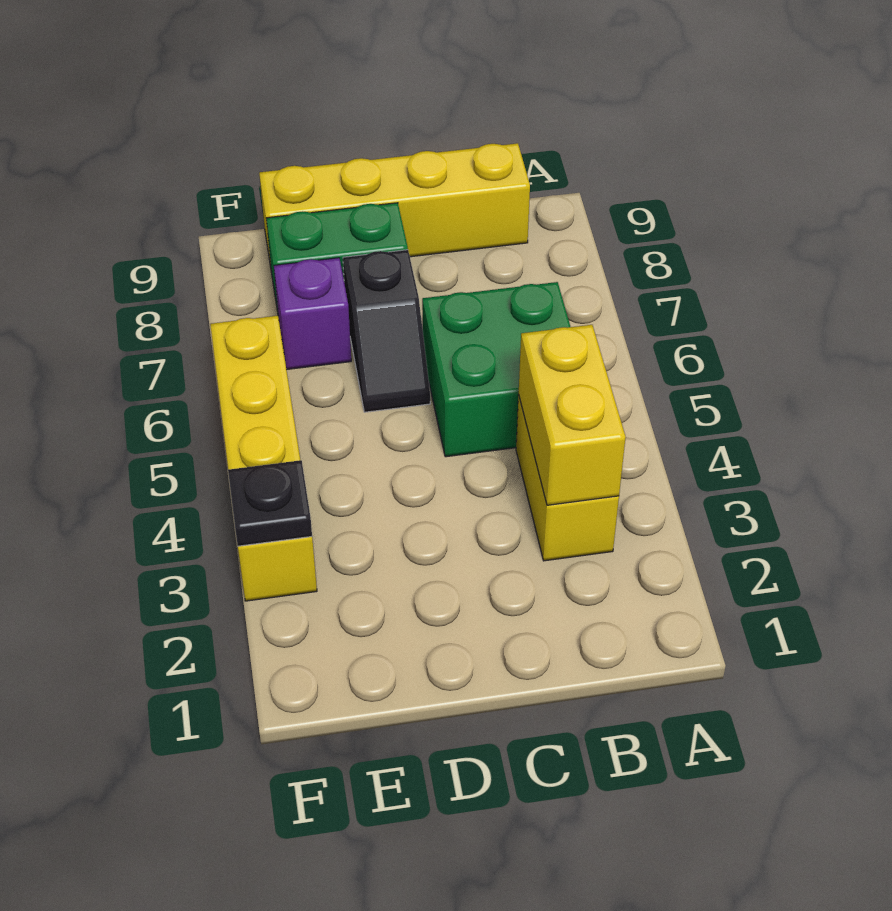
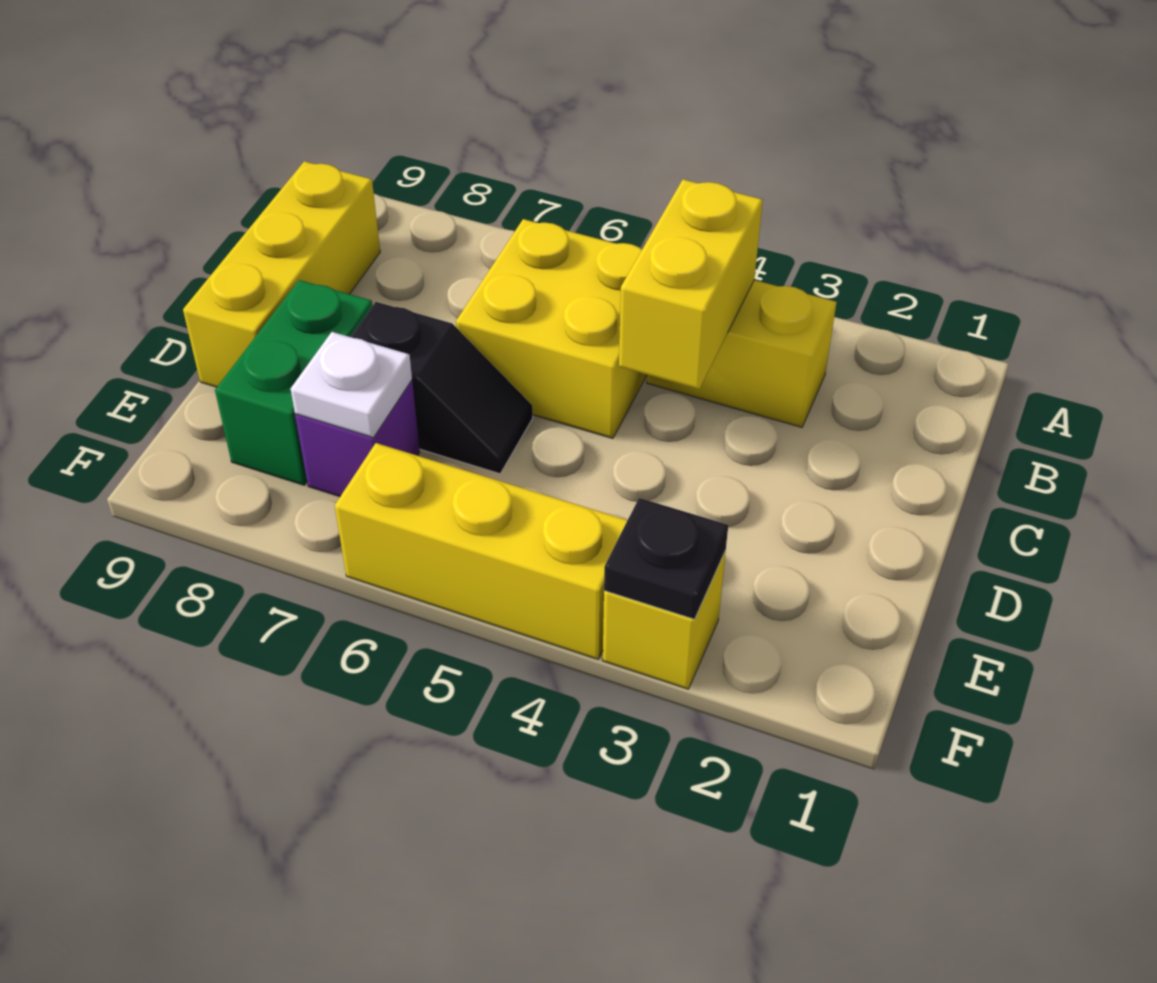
yellow 1x2 brick [519,325,626,505] -> yellow 1x2 brick turned to [619,179,763,389]
green 2x2 brick [422,282,570,457] -> yellow 2x2 brick [456,219,647,438]
yellow 1x4 brick [259,143,530,273] -> yellow 1x3 brick [183,161,380,387]
none -> white 1x1 plate [291,332,412,438]

